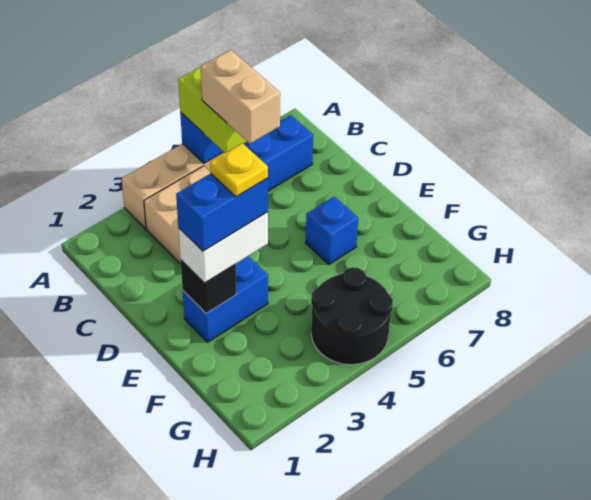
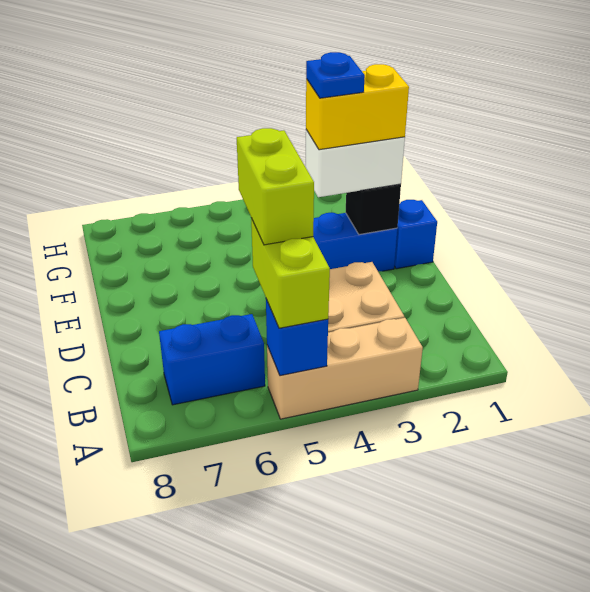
tan 1x2 brick [201,50,280,144] -> lime 1x2 brick [237,128,314,245]
blue 1x2 brick [176,174,268,251] -> yellow 1x2 brick [306,64,409,150]
yellow 1x1 plate [210,143,268,197] -> blue 1x1 plate [306,52,365,98]
blue 1x1 brick [306,196,358,264] -> blue 1x1 brick moved to [394,200,437,269]
black 2x2 round brick [311,267,393,365] -> none

